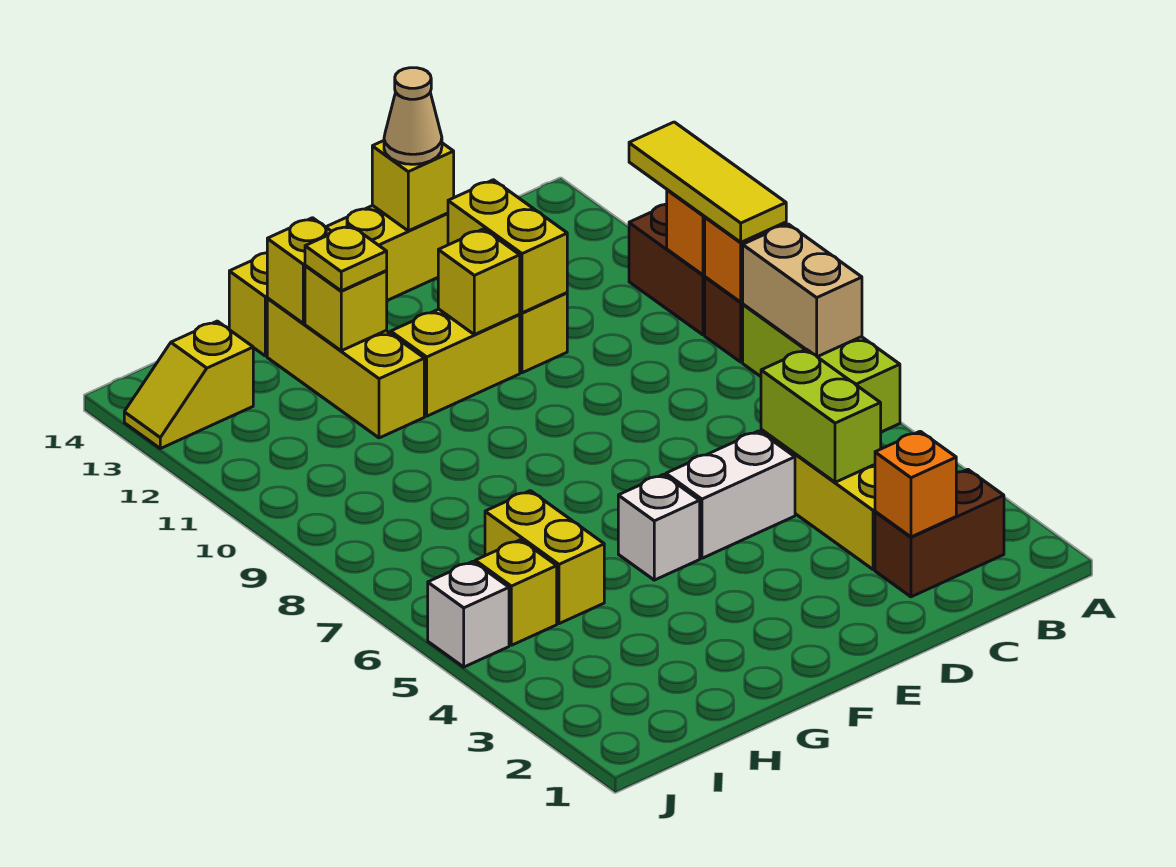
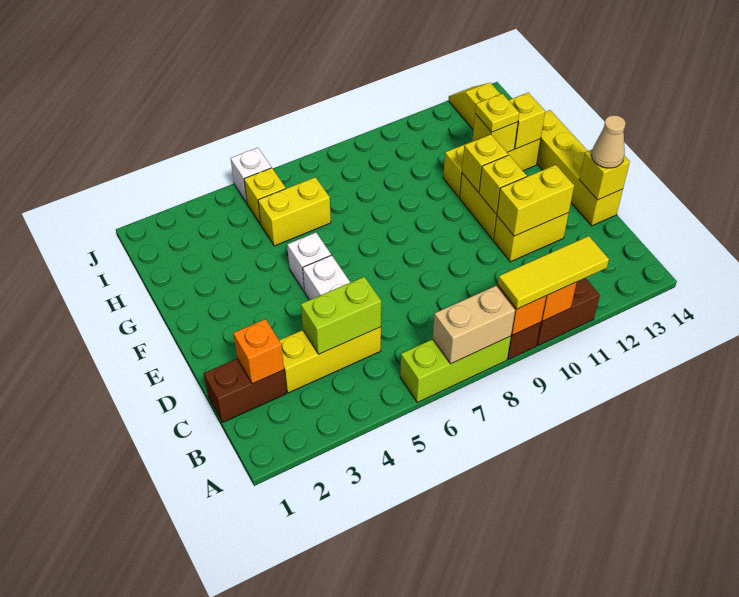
brown 1x2 brick [875,469,1004,597] -> brown 1x2 brick turned to [204,359,286,422]
none -> yellow 1x1 brick [462,134,508,192]

